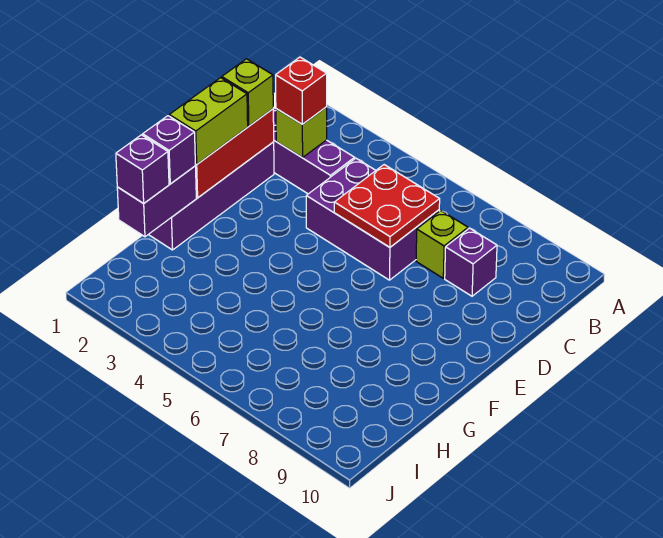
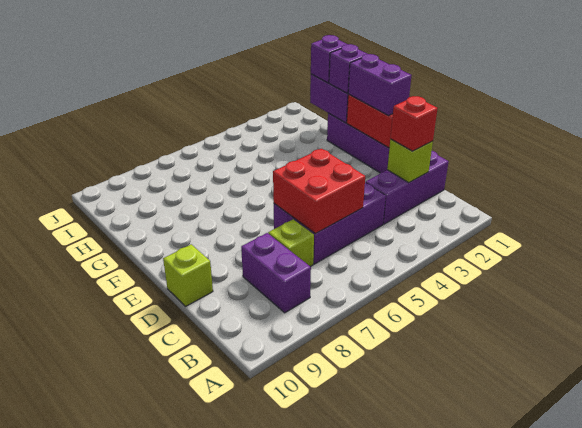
red 2x2 plate [334,165,440,247] -> red 2x2 brick [273,149,365,234]
purple 1x1 brick [445,228,497,296] -> purple 1x2 brick [241,233,311,313]
lime 1x1 brick [222,59,273,126] -> lime 1x1 brick moved to [163,244,213,306]
lime 1x2 brick [169,78,248,164] -> purple 1x2 brick [348,54,412,116]

